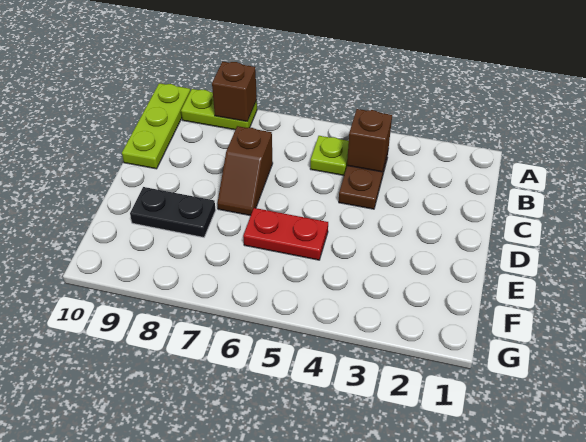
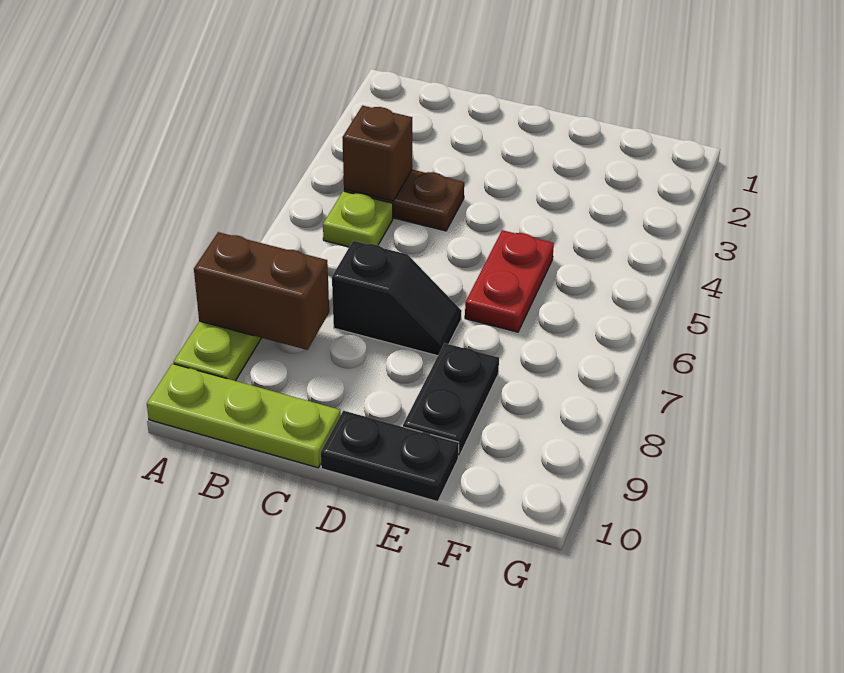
brown 1x1 brick [212,62,257,121] -> brown 1x2 brick [194,232,329,350]
brown 1x2 slope [217,126,273,216] -> black 1x2 slope [332,241,462,356]
none -> black 1x2 plate [321,411,459,502]

